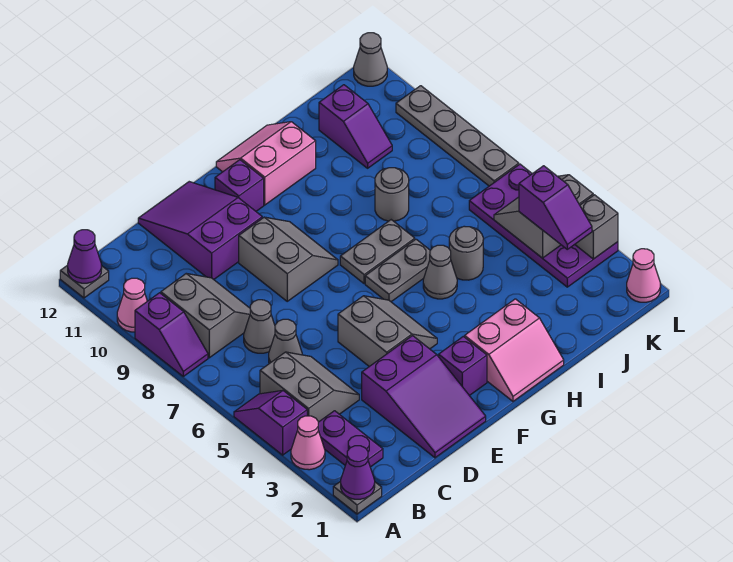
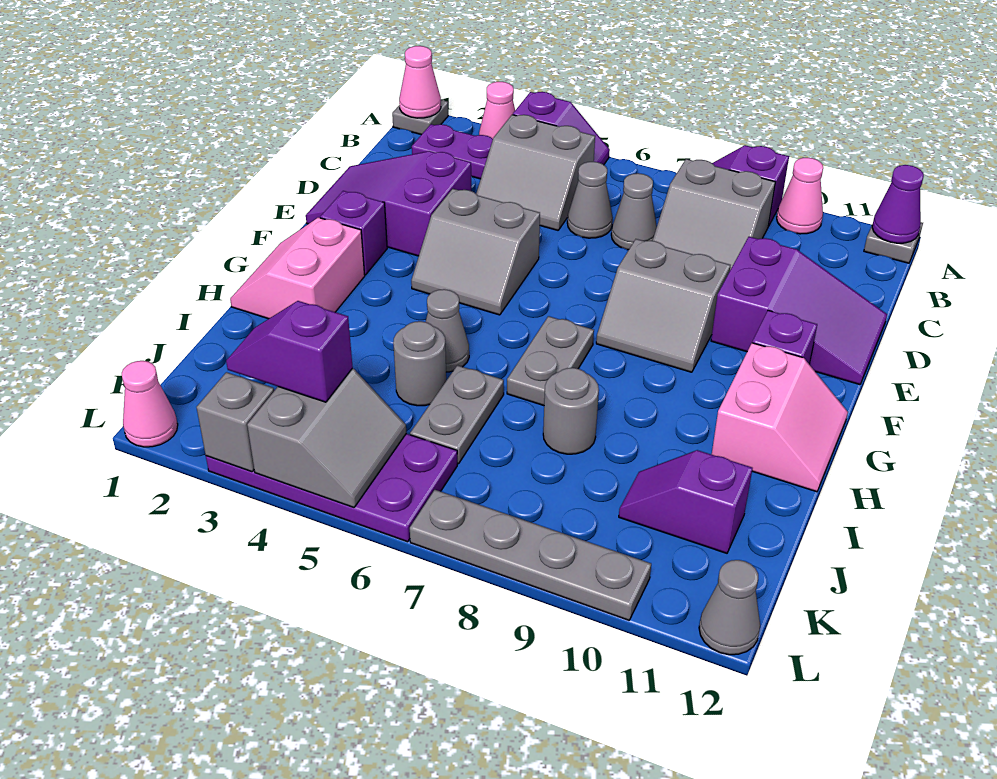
purple 1x1 cone [341,446,375,499] -> pink 1x1 cone [399,46,441,118]
grey 1x2 plate [365,239,430,302] -> grey 1x2 plate moved to [410,365,504,464]

